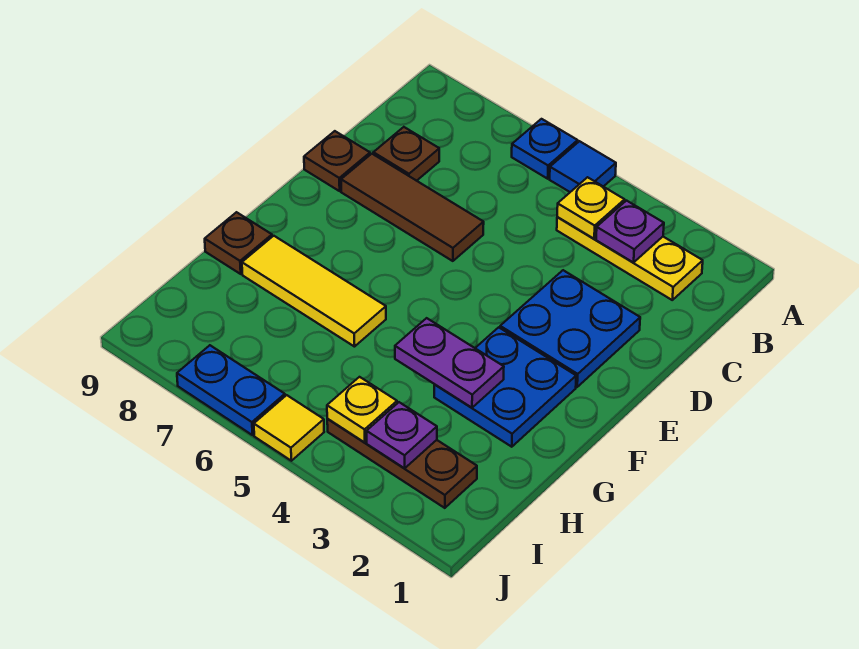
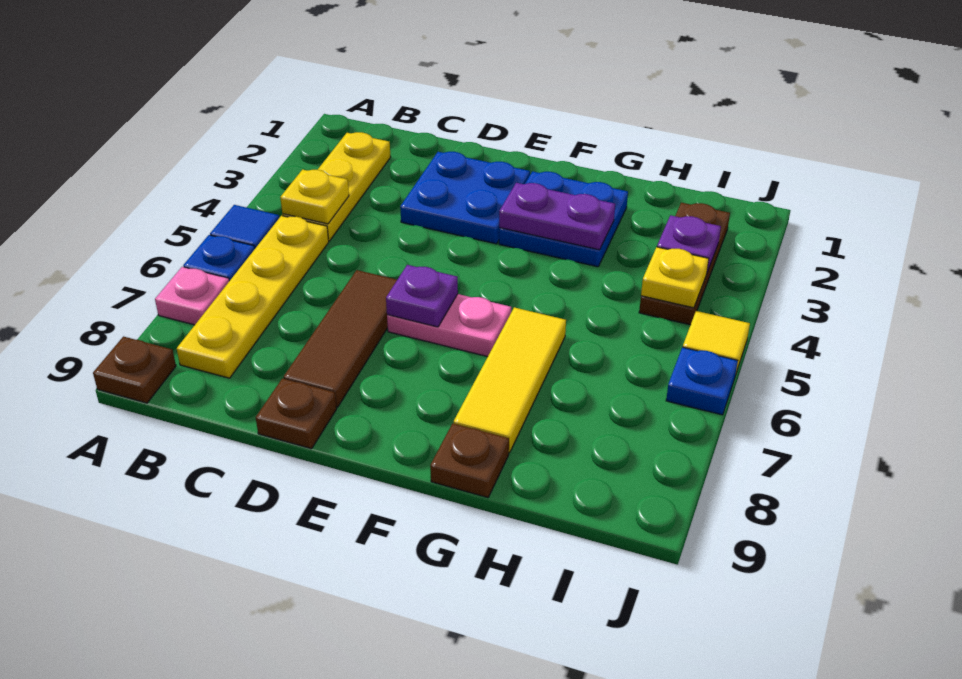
none -> pink 1x1 plate [155,267,229,325]
purple 1x1 plate [596,201,664,263] -> purple 1x1 plate moved to [386,265,458,327]
none -> yellow 1x4 plate [177,216,329,378]
brown 1x1 plate [373,127,439,181] -> brown 1x1 plate moved to [93,337,176,403]
none -> pink 1x2 plate [387,294,511,357]
purple 1x2 plate [395,318,504,408] -> purple 1x2 plate turned to [499,183,615,250]
blue 1x2 plate [177,345,285,435] -> blue 1x1 plate [666,347,738,415]

